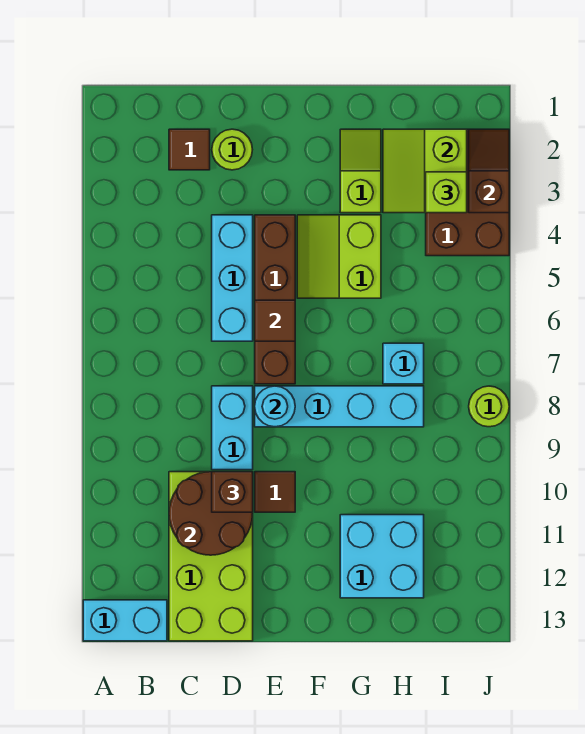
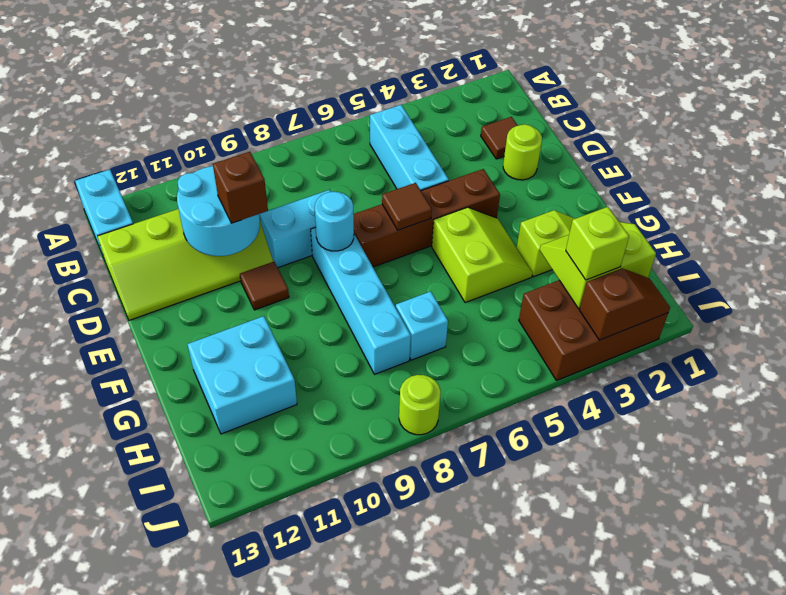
lime 2x4 brick [169,472,253,641] -> lime 2x4 slope [97,209,273,320]
brown 2x2 round brick [169,472,253,555] -> cyan 2x2 round brick [177,166,260,256]
cyan 1x3 brick [212,215,253,341] -> cyan 1x3 brick turned to [370,105,449,190]
lime 2x2 slope [297,215,381,298] -> lime 2x2 slope turned to [432,207,533,303]

